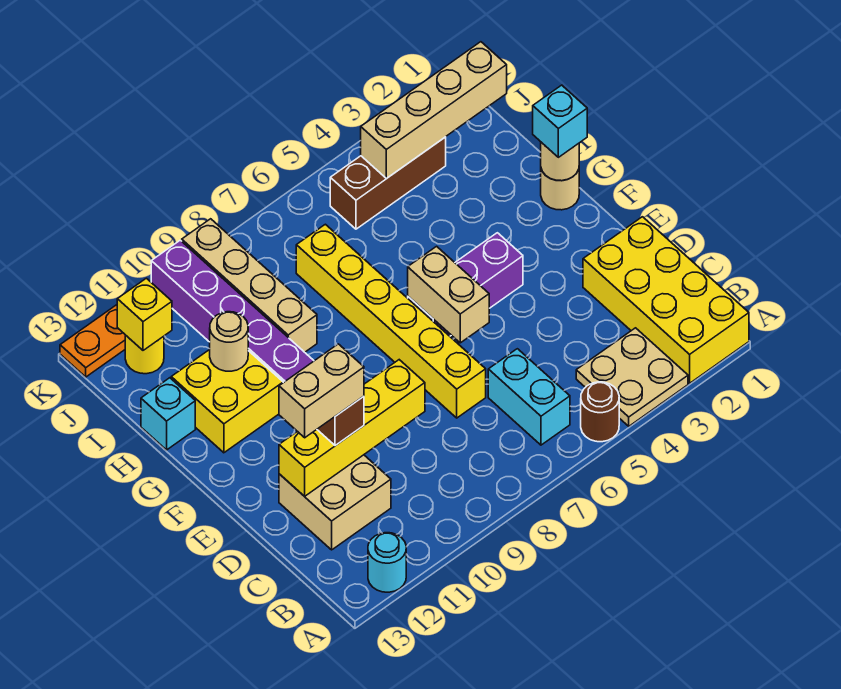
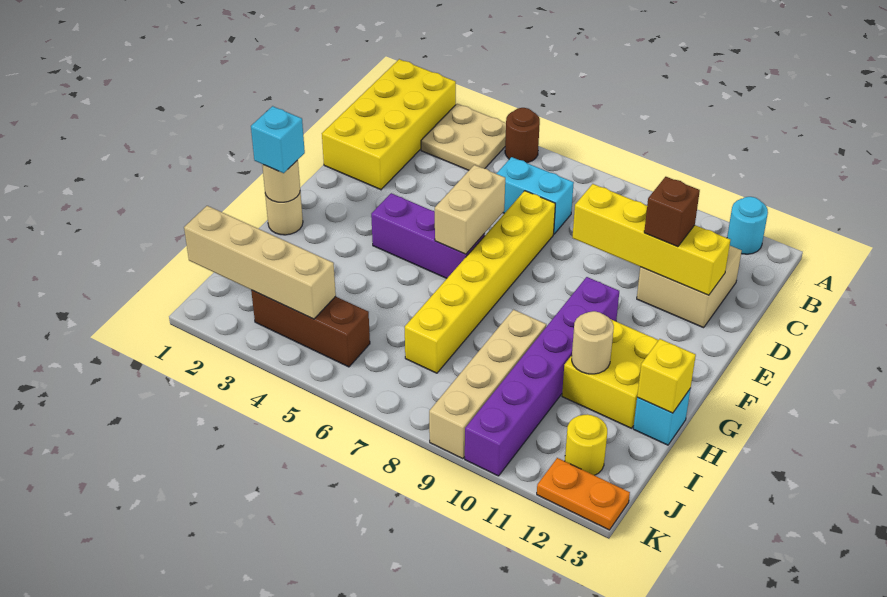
cyan 1x2 brick [488,349,570,445] -> cyan 1x2 brick turned to [496,157,574,234]
tan 1x2 brick [279,344,364,438] -> none
yellow 1x1 brick [117,278,172,350] -> yellow 1x1 brick moved to [637,339,696,413]

